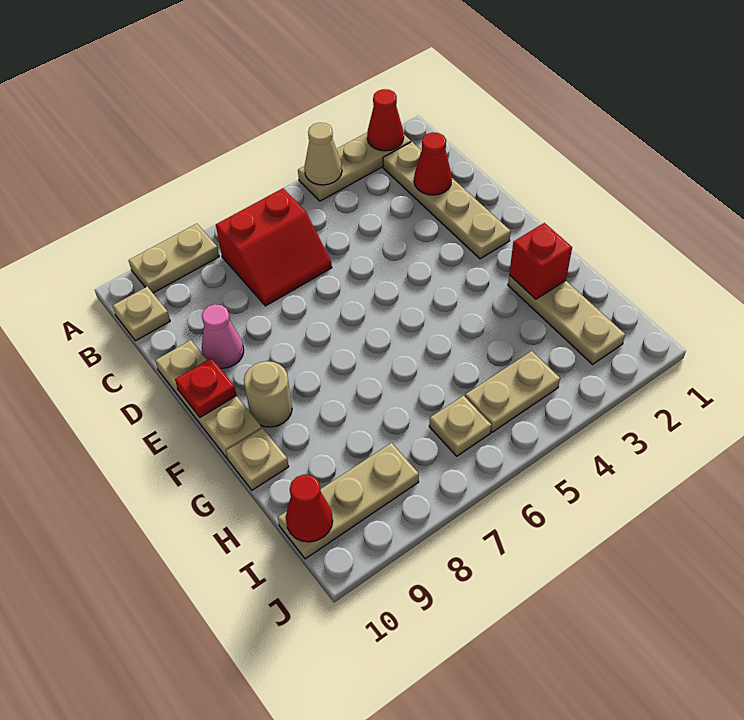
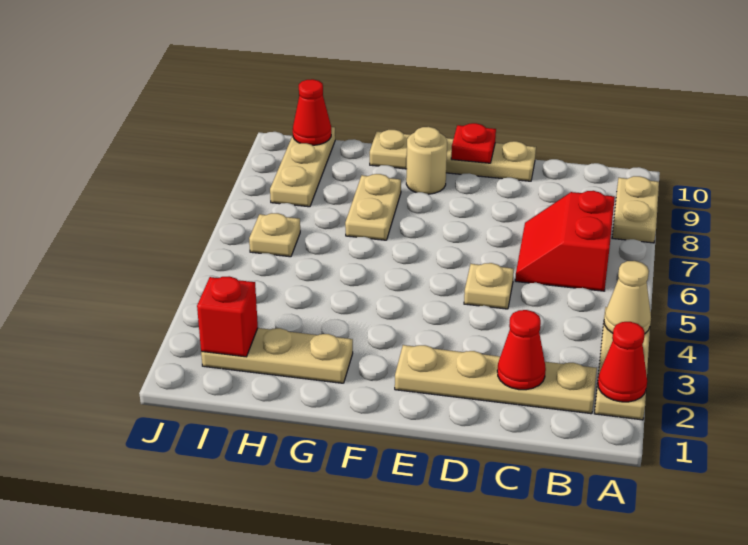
tan 1x1 plate [113,287,170,341] -> tan 1x1 plate moved to [464,263,514,309]
pink 1x1 cone [202,304,244,368] -> none
red 1x1 brick [509,223,572,299] -> red 1x1 brick moved to [197,276,258,357]
tan 1x2 plate [465,351,560,432] -> tan 1x2 plate moved to [345,174,401,240]

